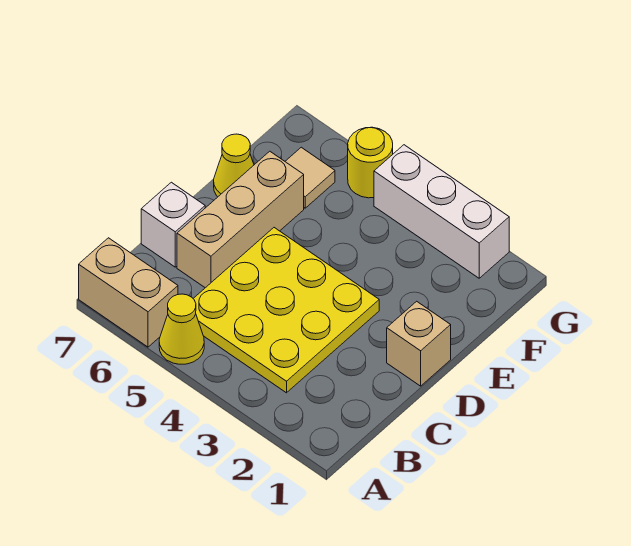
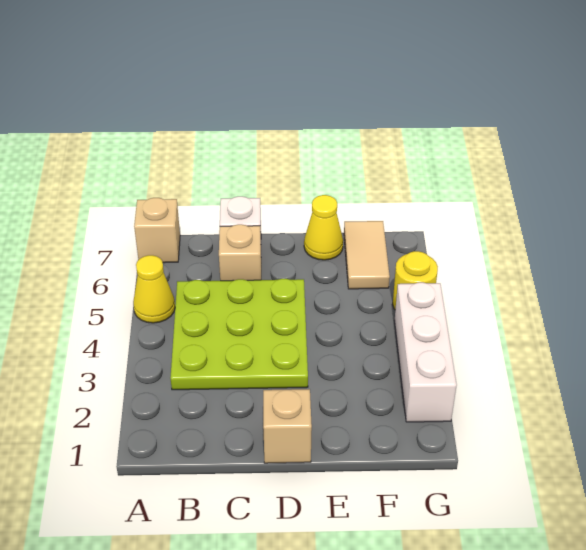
tan 1x2 brick [79,238,178,347] -> tan 1x1 brick [134,198,180,263]
yellow 3x3 plate [193,228,379,393] -> lime 3x3 plate [170,279,308,390]
tan 1x3 brick [177,151,304,288] -> tan 1x1 brick [219,224,261,281]
tan 1x1 tile [285,147,335,208] -> tan 1x2 tile [344,221,390,289]

